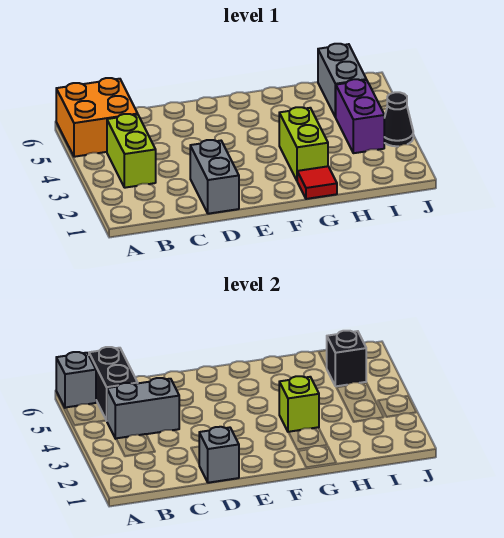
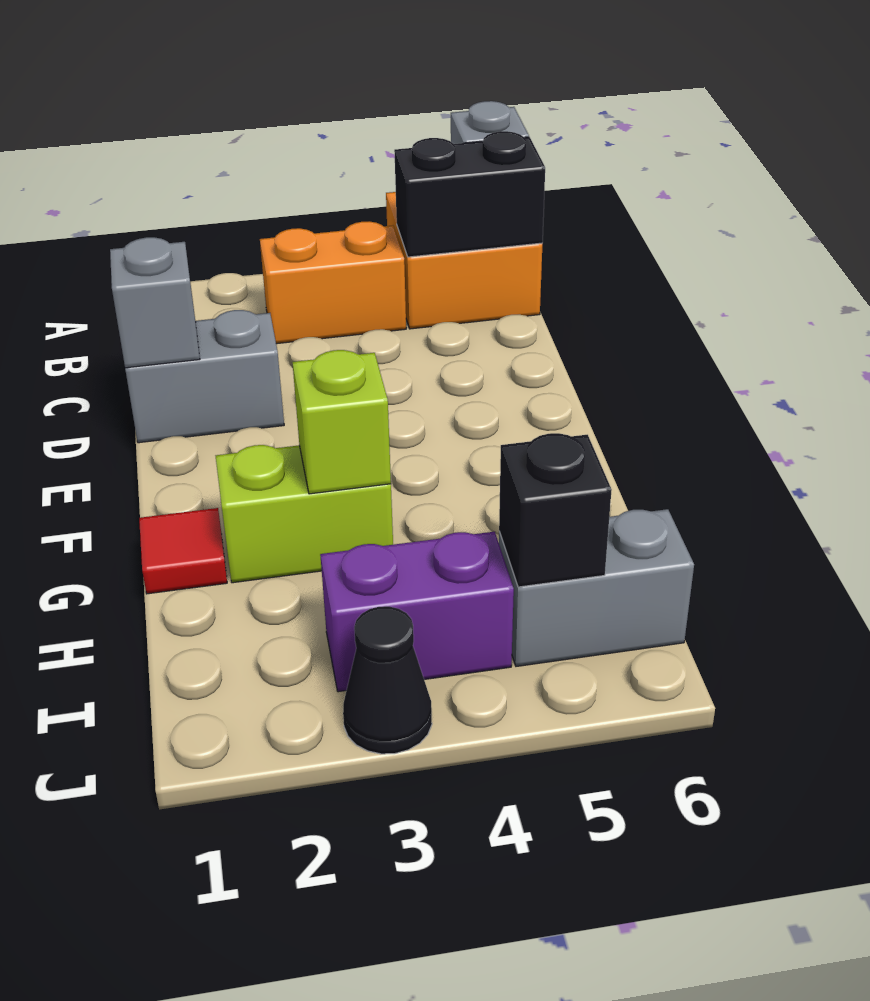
lime 1x2 brick [107,114,156,188] -> orange 1x2 brick [260,221,406,344]
grey 1x2 brick [107,378,179,439] -> none

